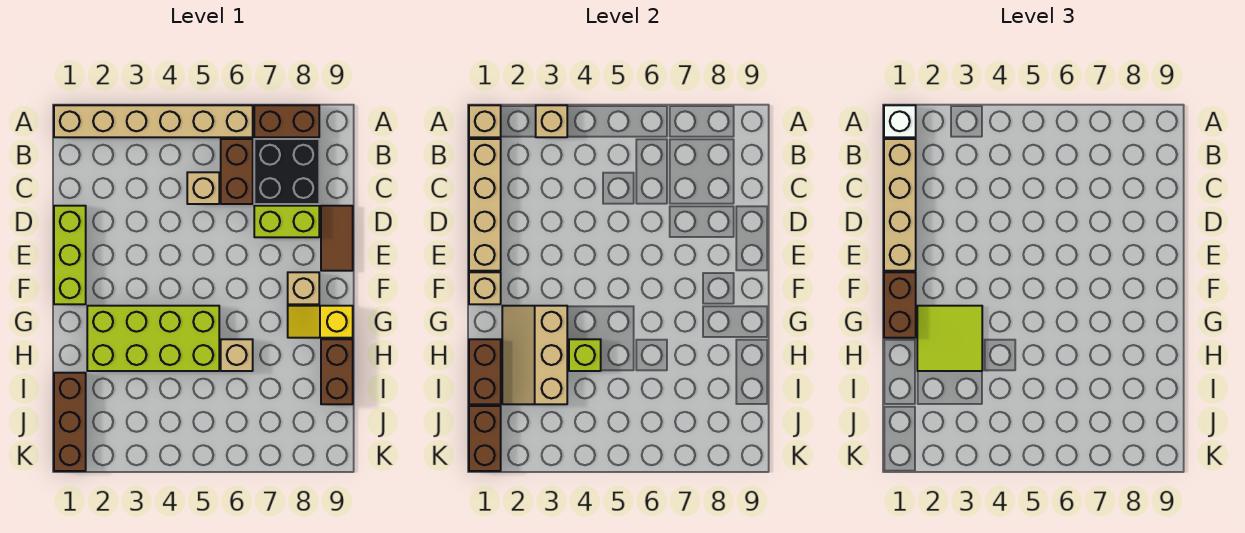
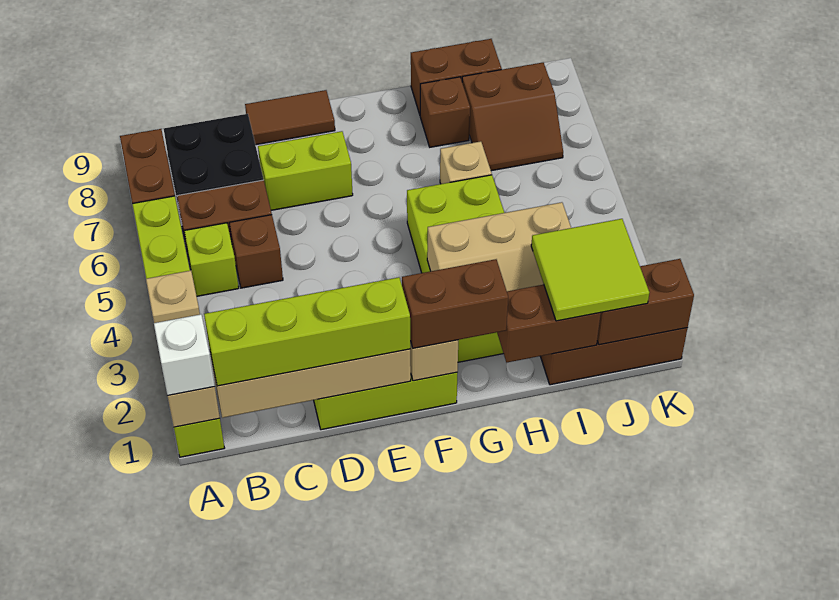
tan 1x6 brick [54,105,253,137] -> lime 1x6 brick [132,196,224,457]
tan 1x4 brick [884,139,916,271] -> lime 1x4 brick [204,277,410,386]
tan 1x1 brick [187,172,219,204] -> brown 1x1 brick [229,215,283,288]
lime 1x2 brick [254,206,319,237] -> lime 1x2 brick turned to [258,131,353,210]
tan 1x1 brick [288,272,319,304] -> none
lime 2x2 tile [917,306,982,371] -> lime 2x2 tile moved to [531,219,649,321]
yellow 1x2 slope [288,306,353,338] -> none
lime 1x1 brick [569,339,601,371] -> lime 1x1 brick moved to [184,223,239,296]
none -> brown 1x1 brick [420,77,470,147]
none -> brown 2x2 slope [462,62,563,171]

